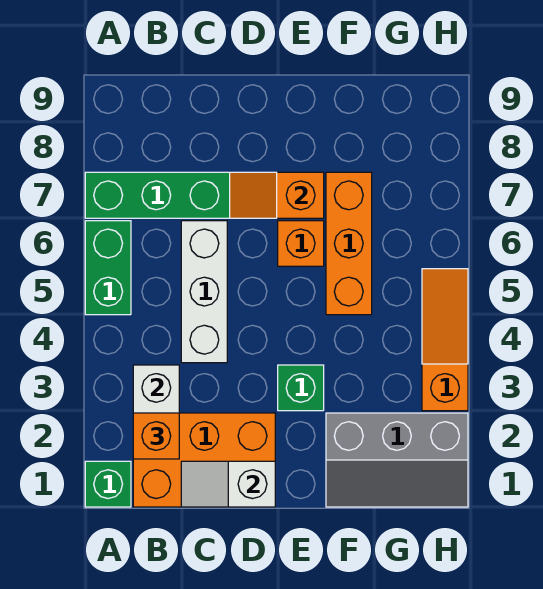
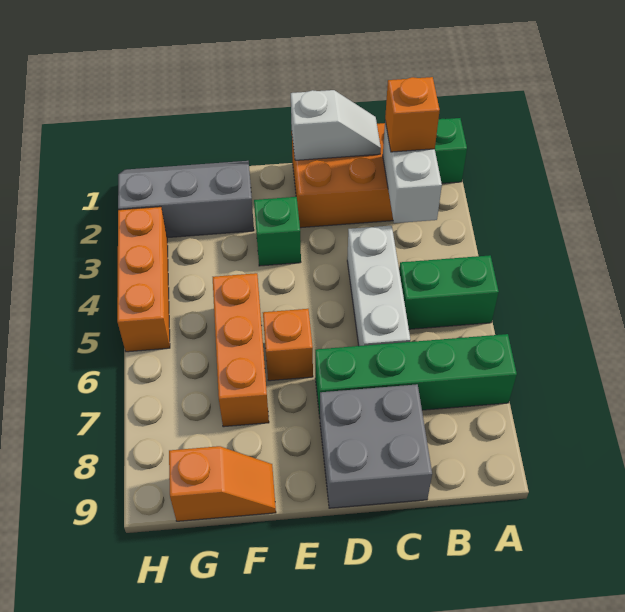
green 1x2 brick [85,221,131,315] -> green 1x2 brick turned to [399,255,499,329]
none -> grey 2x2 brick [320,384,432,508]
orange 1x2 slope [230,172,324,218] -> orange 1x2 slope moved to [169,446,276,521]
orange 1x3 slope [422,269,468,411] -> orange 1x3 brick [117,207,170,352]

